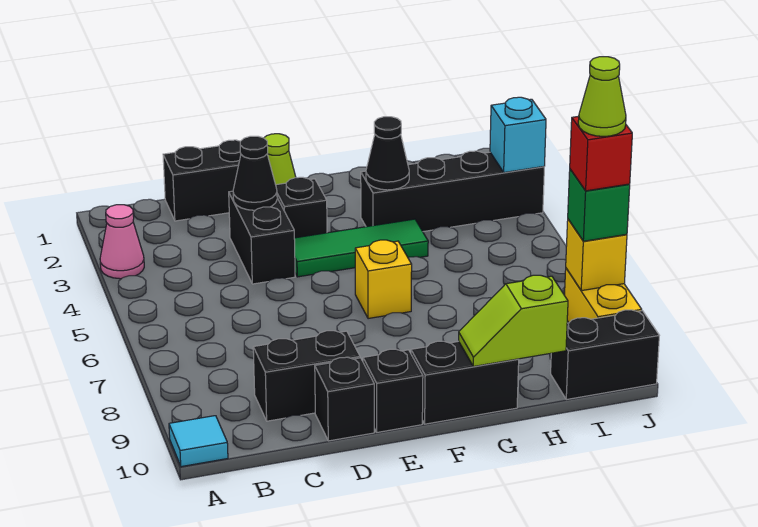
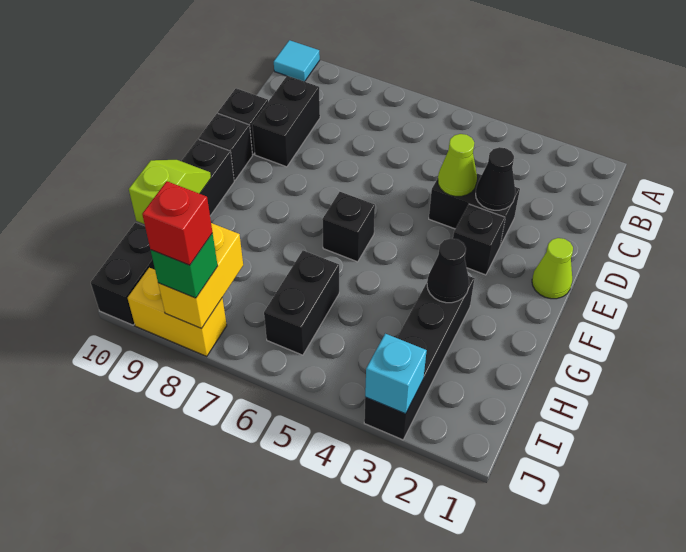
pink 1x1 cone [100,205,144,279] -> none
black 1x2 brick [163,140,241,221] -> black 1x2 brick moved to [264,251,339,355]
green 1x3 tile [294,219,428,277] -> none
yellow 1x1 brick [355,240,412,319] -> black 1x1 brick [322,192,375,262]
yellow 1x1 brick [566,219,627,291] -> yellow 1x2 brick [158,223,243,329]
lime 1x1 cone [578,57,626,136] -> lime 1x1 cone moved to [438,134,477,196]

